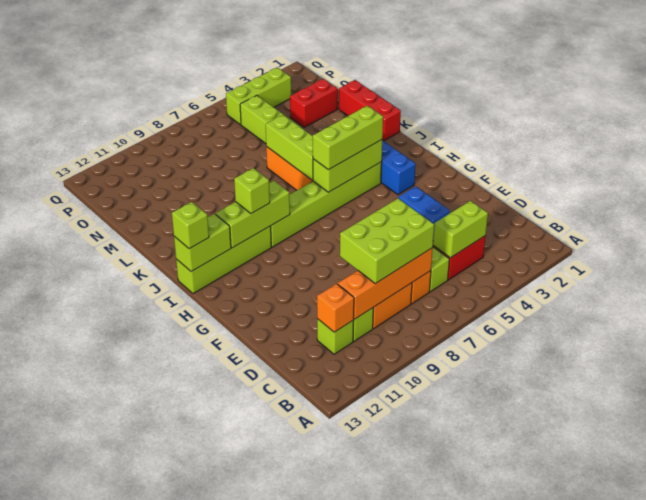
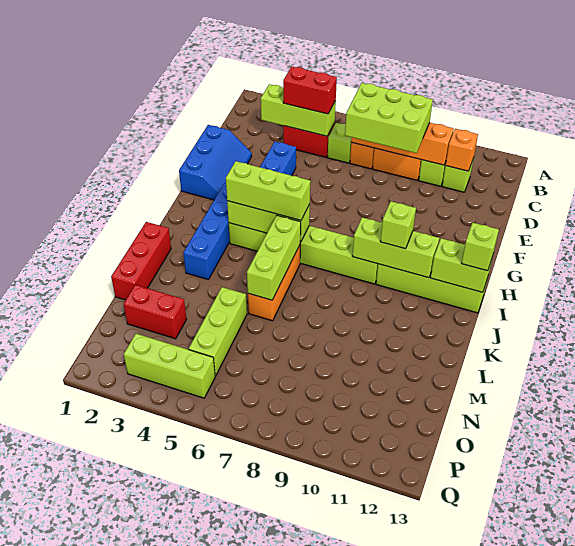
lime 1x2 brick [433,201,488,258] -> lime 1x3 brick [261,84,336,136]
none -> red 1x2 brick [283,67,337,114]
none -> blue 2x3 slope [179,125,252,200]

